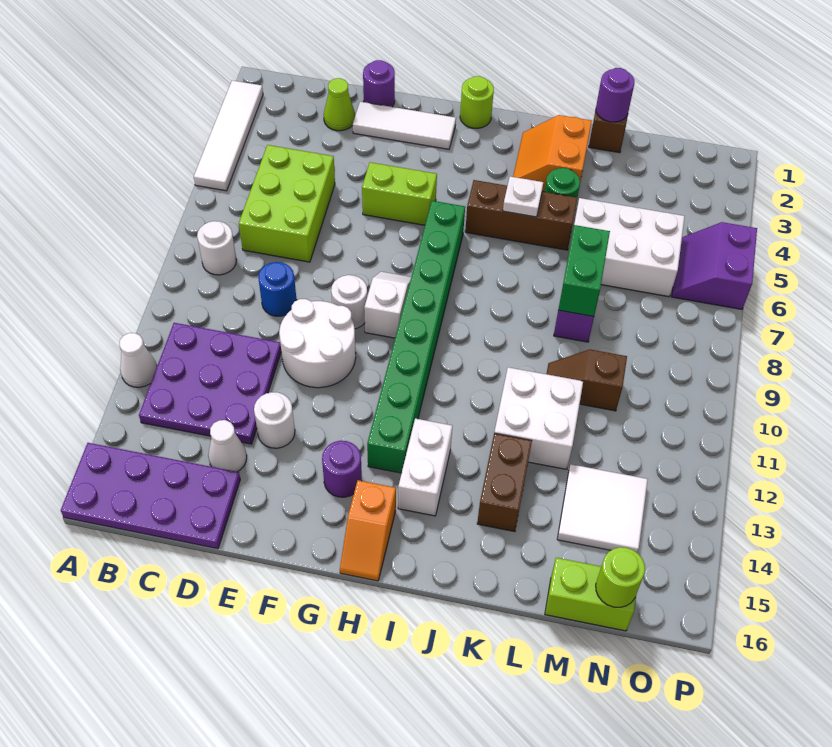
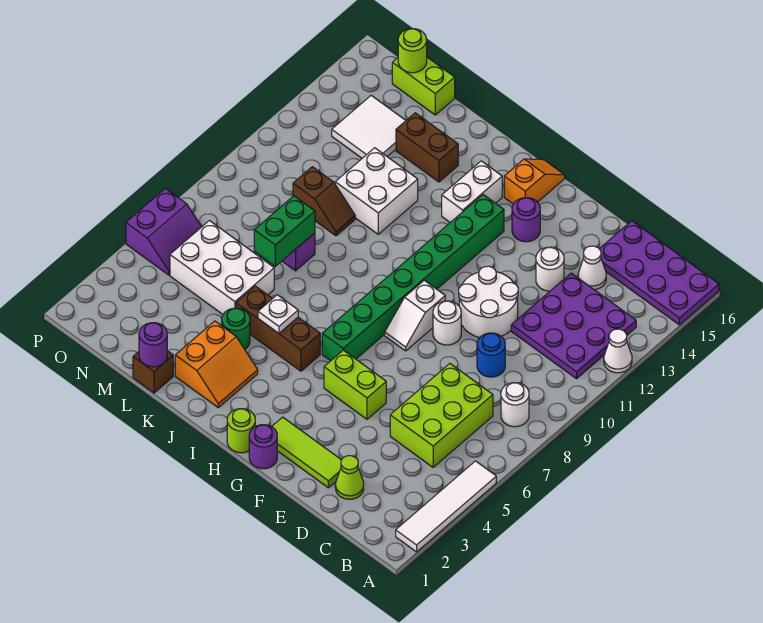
purple 1x1 round brick [363,60,395,107] -> purple 1x1 round brick moved to [249,425,277,469]
white 1x3 tile [353,102,456,149] -> lime 1x3 tile [272,417,341,488]
brown 1x2 brick [477,433,532,532] -> brown 1x2 brick turned to [396,113,458,182]

